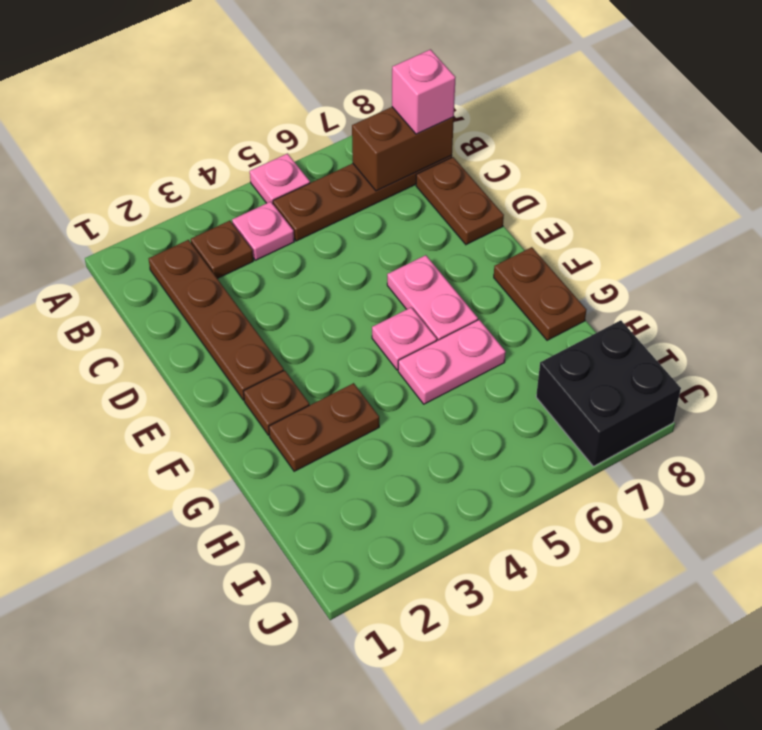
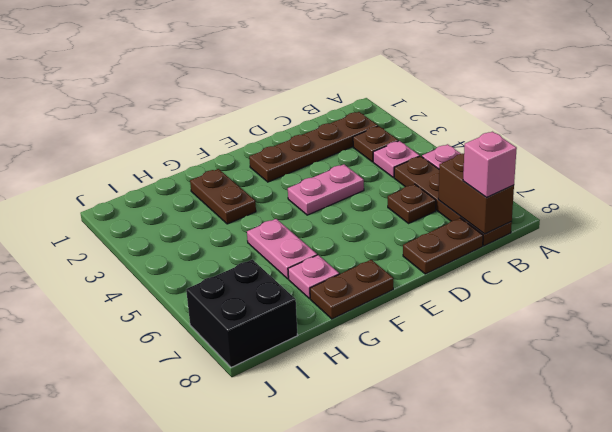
pink 1x2 plate [387,255,478,341] -> pink 1x2 plate moved to [288,164,364,215]
brown 1x1 plate [243,370,309,435] -> brown 1x1 plate moved to [388,184,436,223]
pink 1x1 plate [372,307,437,370] -> pink 1x1 plate moved to [288,255,339,299]

